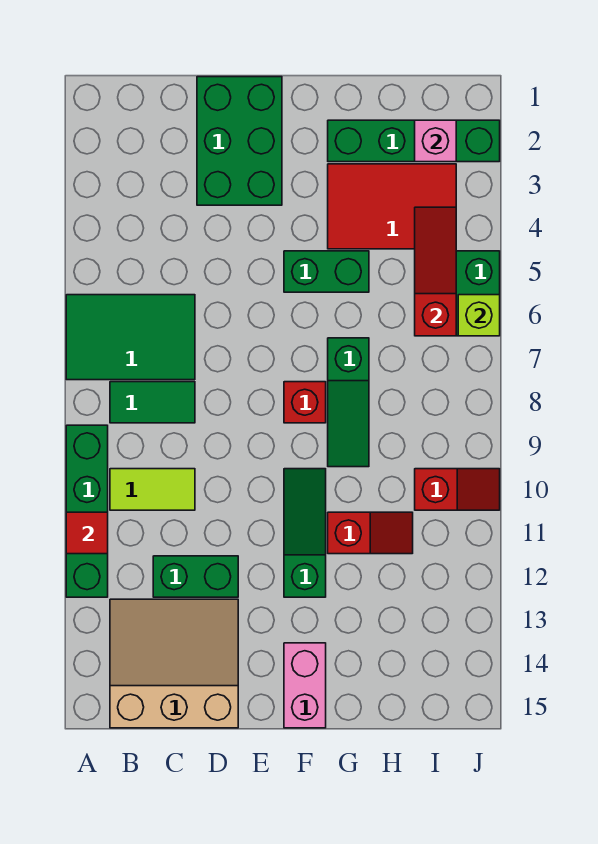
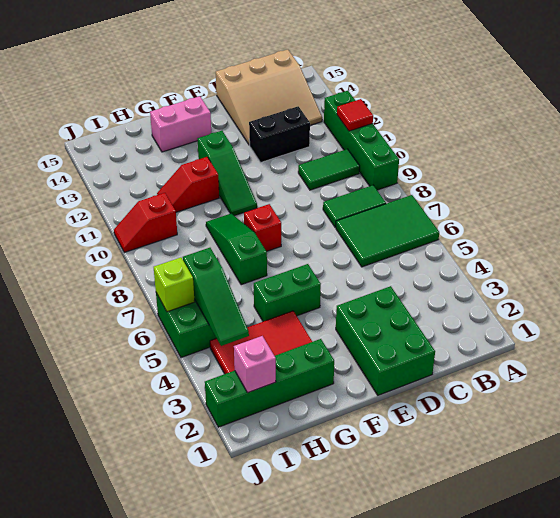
lime 1x2 tile [110,469,195,510] -> green 1x2 tile [298,149,360,190]
green 1x2 brick [153,556,238,597] -> black 1x2 brick [249,106,310,162]
pink 1x2 brick [284,643,326,728] -> pink 1x2 brick turned to [150,96,211,152]
red 1x3 slope [415,207,456,336] -> green 1x3 slope [183,248,249,346]

